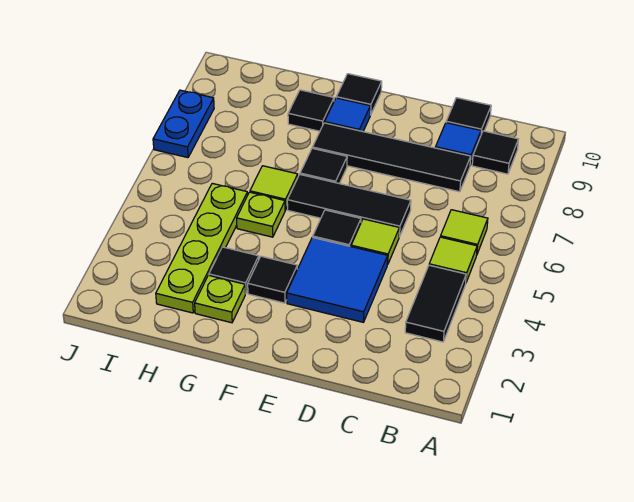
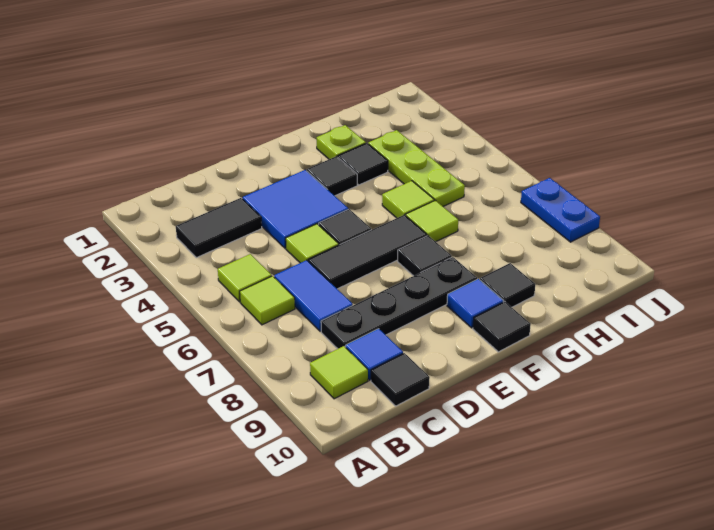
black 1x2 tile [405,265,466,342] -> black 1x2 tile turned to [176,198,262,258]
black 1x1 tile [472,131,518,174] -> lime 1x1 tile [310,346,368,399]
none -> blue 1x2 tile [274,260,353,331]
black 1x4 tile [312,123,471,192] -> black 1x4 plate [321,257,477,349]
lime 1x1 plate [237,192,285,237] -> lime 1x1 tile [382,181,434,218]
lime 1x4 plate [156,183,248,313] -> lime 1x3 plate [368,130,465,206]

